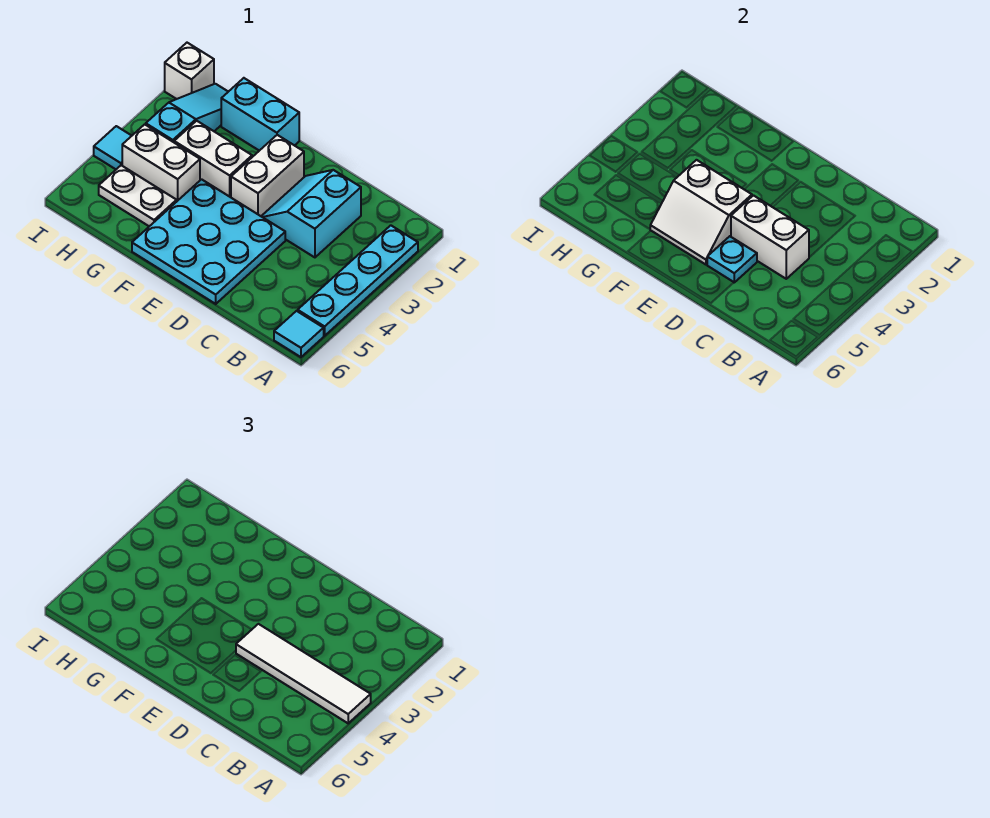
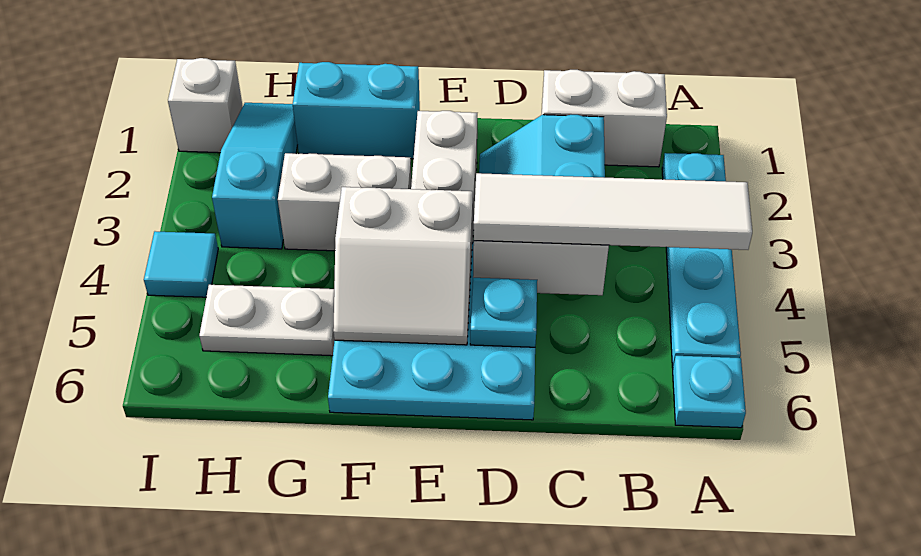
cyan 1x1 tile [274,311,324,357] -> cyan 1x1 plate [673,356,746,428]
white 1x2 brick [122,124,200,201] -> white 1x2 brick moved to [541,70,667,167]

